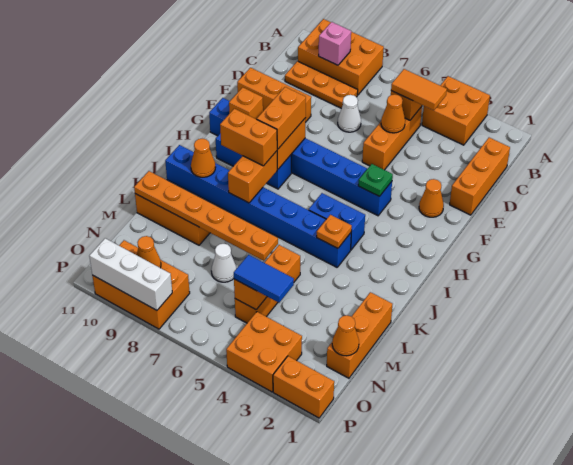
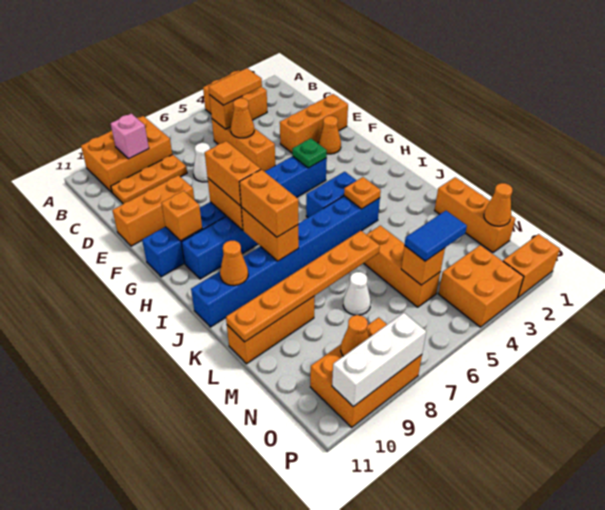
orange 1x3 brick [450,138,510,215] -> orange 1x3 brick turned to [280,94,348,153]
orange 1x2 brick [220,109,277,166] -> orange 1x2 brick turned to [239,169,298,237]

